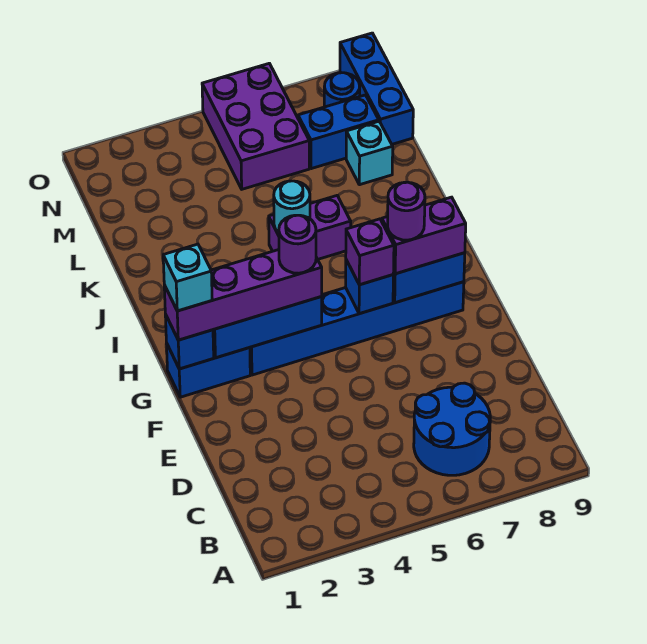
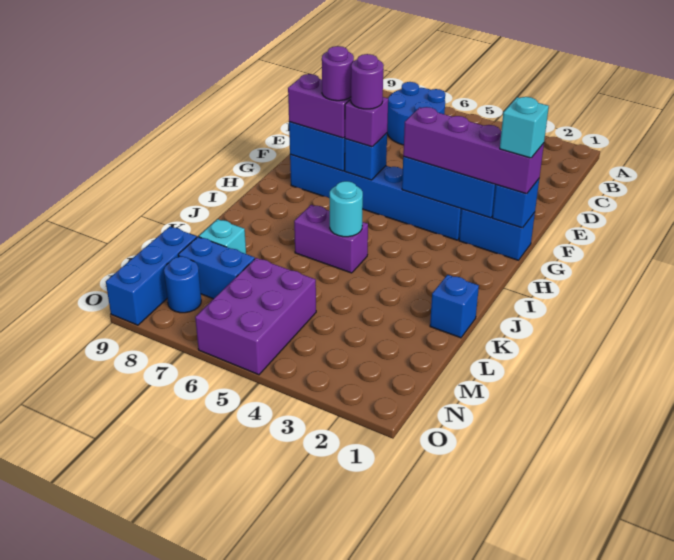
purple 1x1 round brick [279,215,316,273] -> purple 1x1 round brick moved to [351,54,384,109]
none -> blue 1x1 brick [430,275,479,338]

